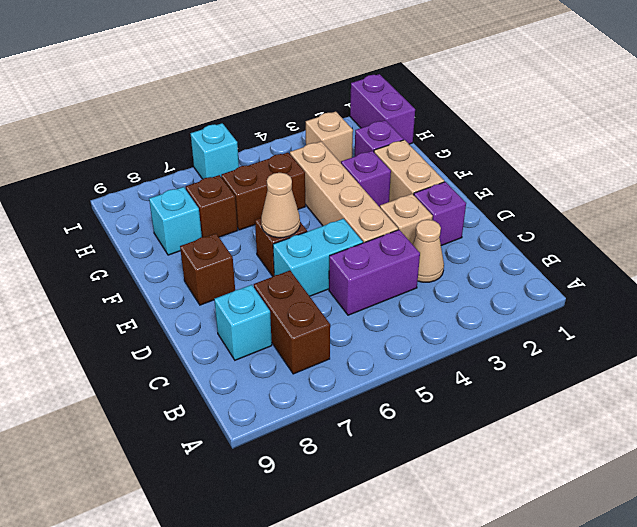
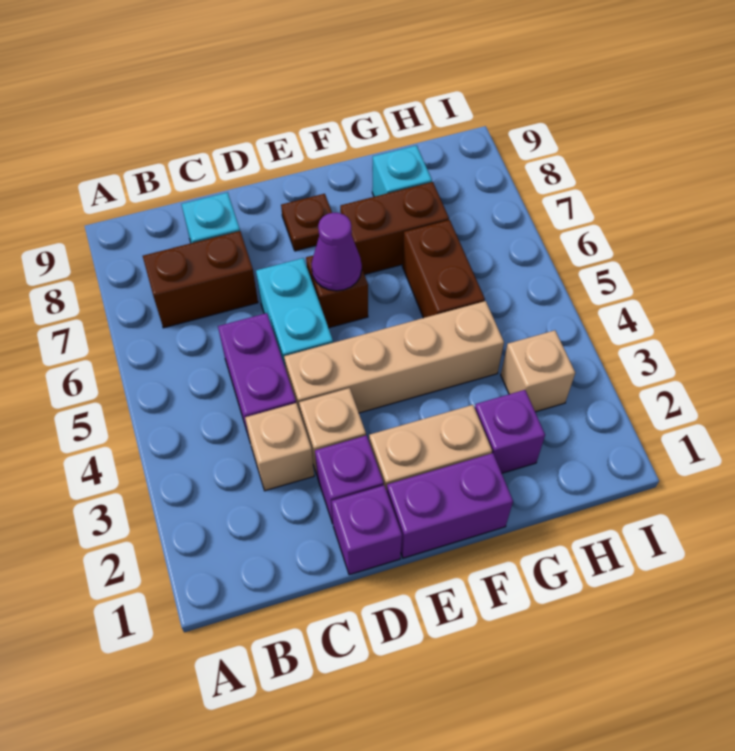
tan 1x1 cone [412,220,444,282] -> tan 1x1 brick [245,403,314,491]
tan 1x1 cone [261,173,300,238] -> purple 1x1 cone [311,213,362,291]
brown 1x1 brick [180,234,235,305] -> brown 1x1 plate [281,194,332,251]
purple 1x1 brick [341,151,391,207] -> purple 1x1 brick moved to [332,485,402,575]
brown 1x1 brick [186,175,238,237] -> brown 1x2 brick [340,182,449,275]
purple 1x2 brick [350,74,415,144] -> purple 1x2 brick moved to [387,453,513,558]
cyan 1x1 brick [191,123,239,179] -> none

